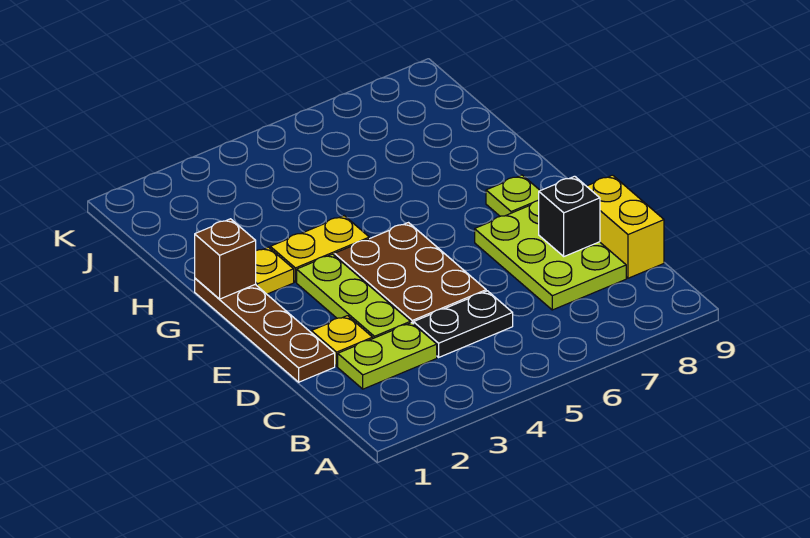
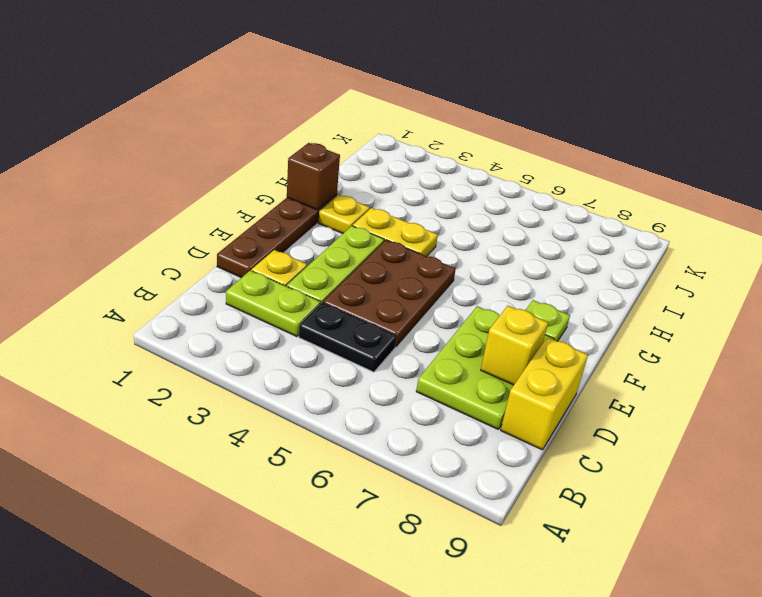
black 1x1 brick [539,176,600,256] -> yellow 1x1 brick [481,306,548,385]

